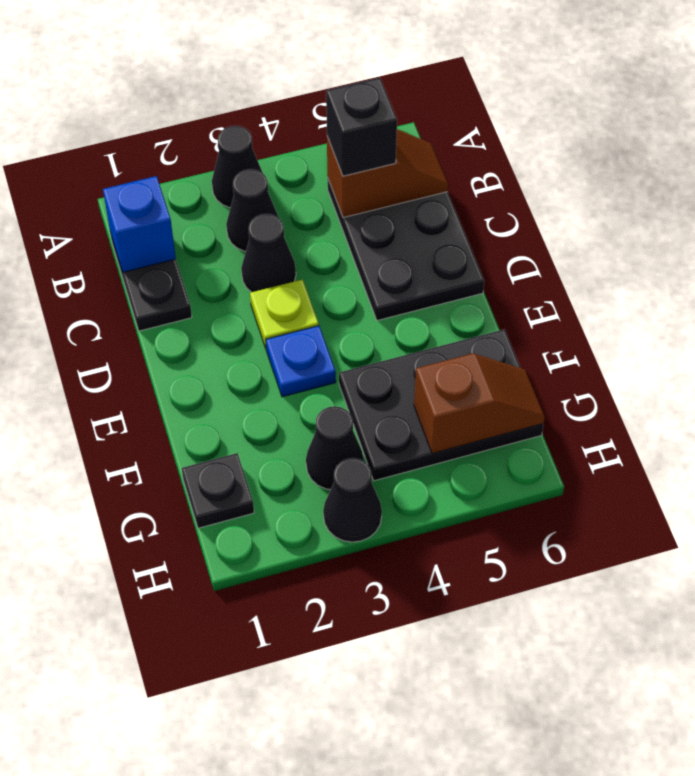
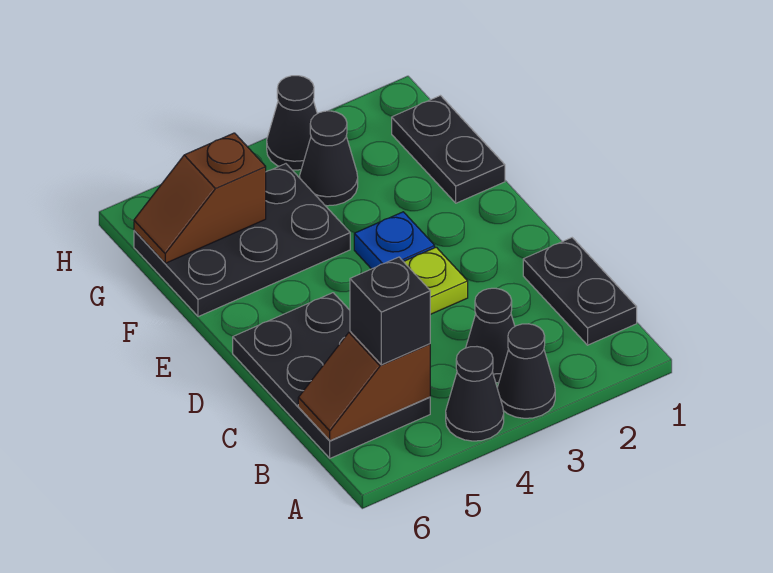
blue 1x1 brick [103,176,176,272] -> none
black 1x1 cone [241,214,296,292] -> black 1x1 cone moved to [446,347,504,441]
black 1x1 plate [182,453,254,528] -> black 1x2 plate [392,96,505,203]

